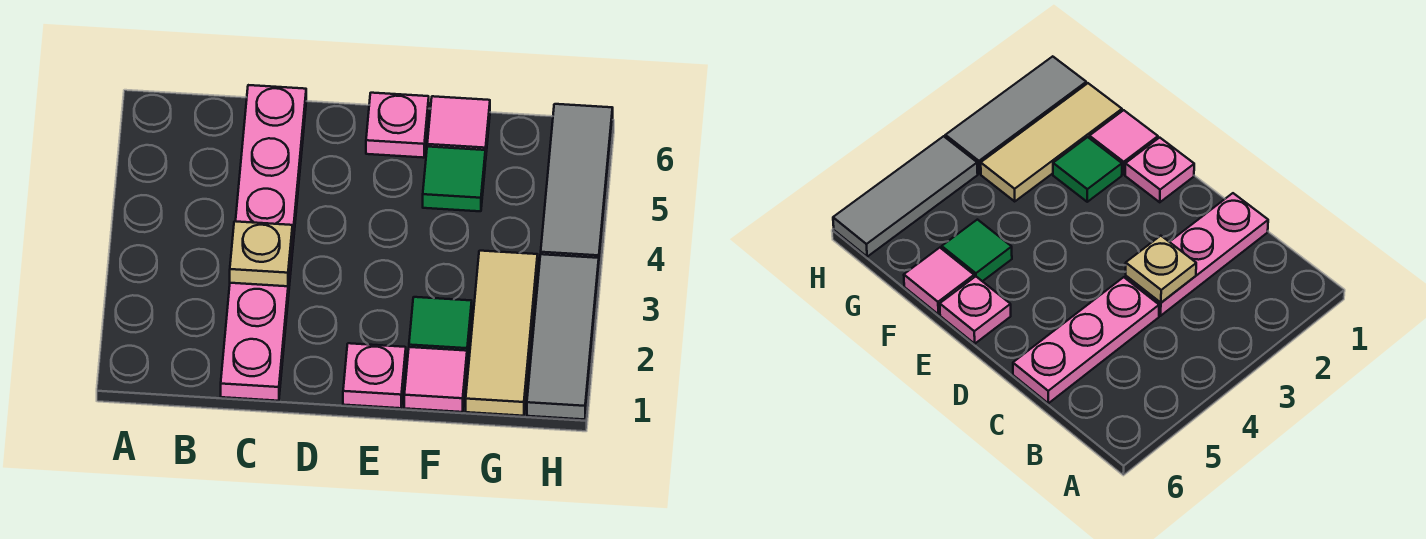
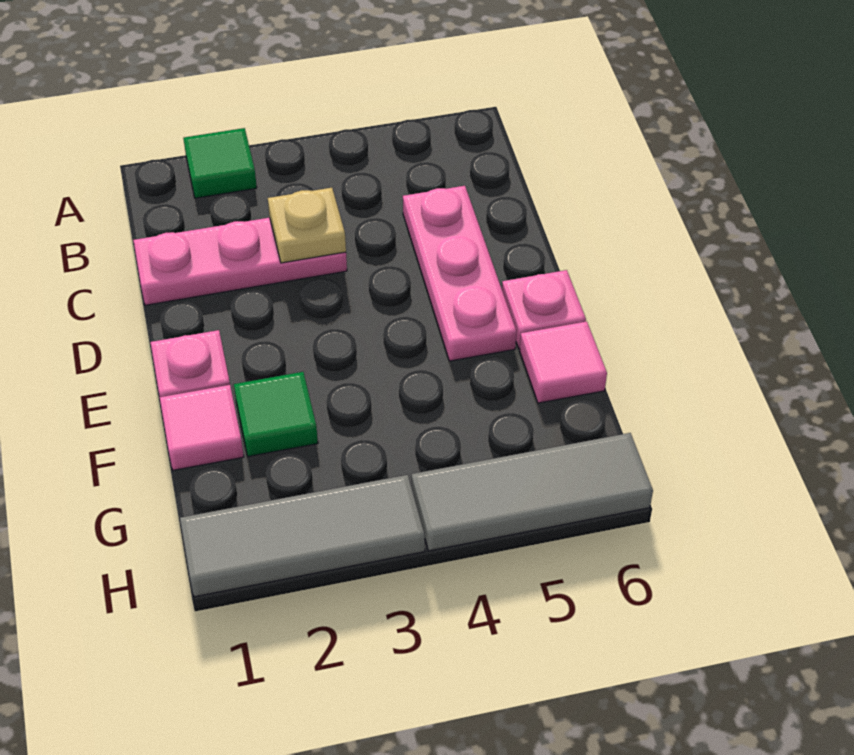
pink 1x3 plate [236,85,306,242] -> pink 1x3 plate turned to [403,186,517,361]
green 1x1 tile [423,147,485,211] -> green 1x1 tile moved to [183,128,257,198]
tan 1x3 tile [466,251,538,416] -> none

